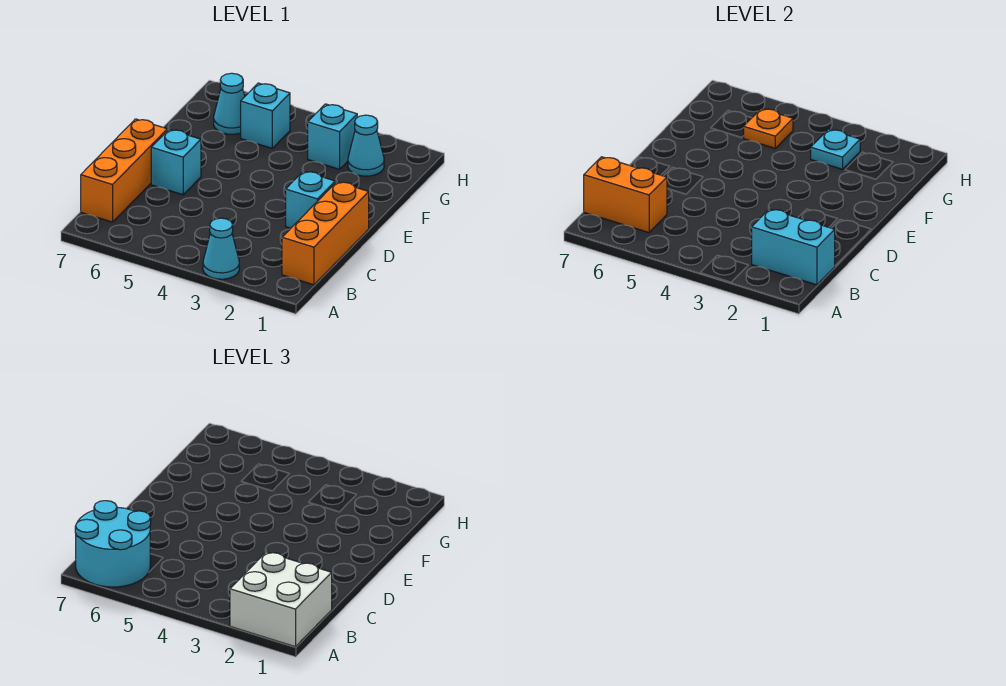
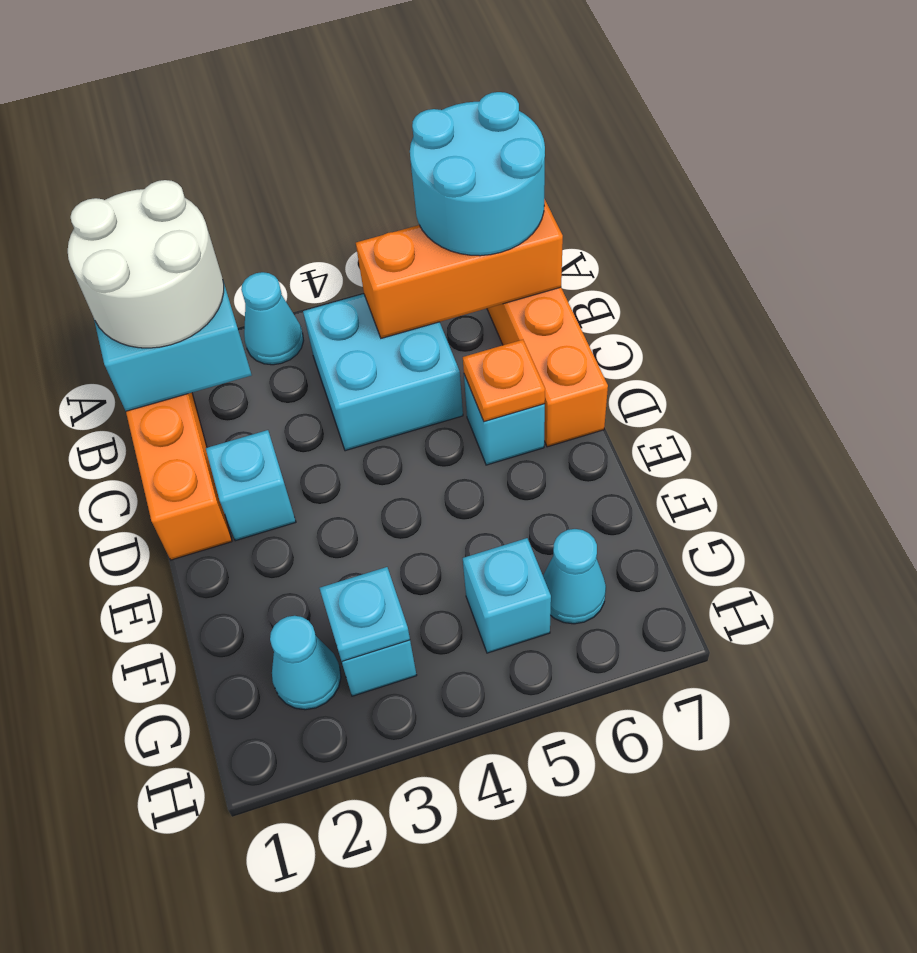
white 2x2 brick [230,552,332,647] -> white 2x2 round brick [68,180,224,348]
none -> cyan 2x2 brick [303,294,463,451]
orange 1x2 brick [584,157,667,233] -> orange 1x3 brick [356,199,563,338]
orange 1x1 plate [744,108,793,148] -> orange 1x1 plate moved to [463,340,545,422]

